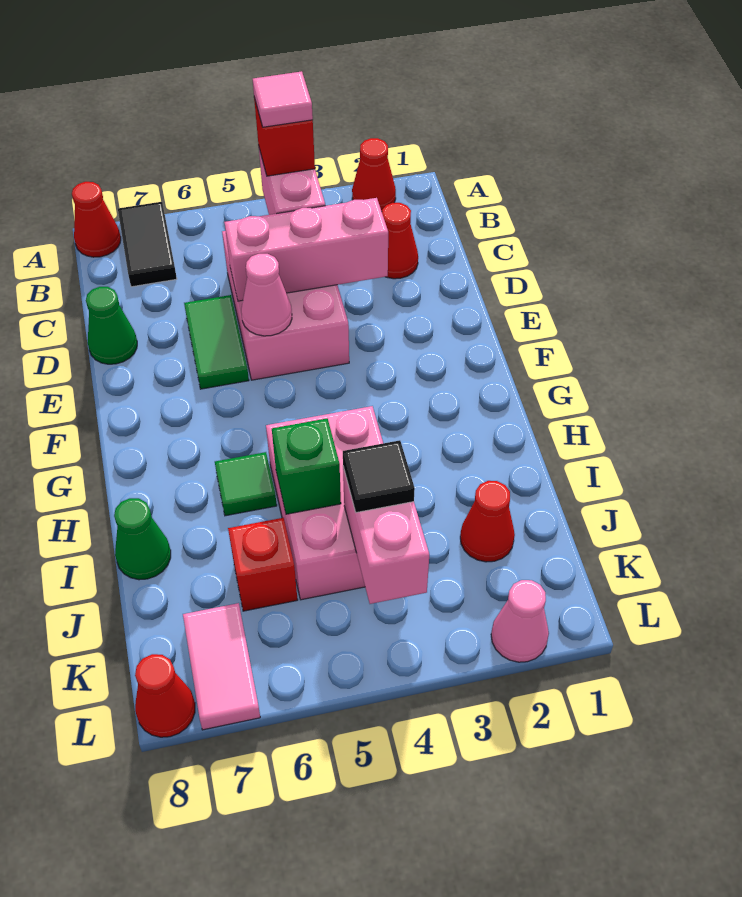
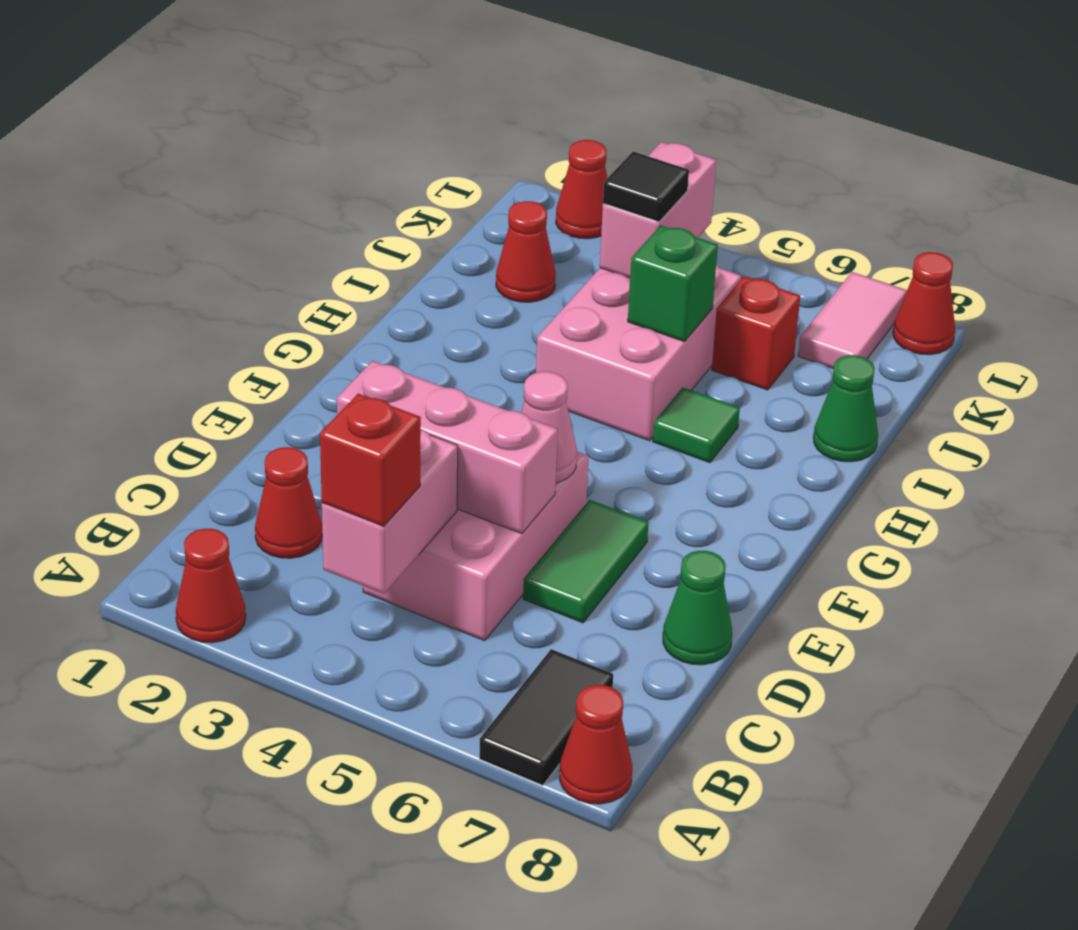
pink 1x1 tile [253,71,313,127] -> none
pink 1x1 cone [491,580,549,662] -> red 1x1 cone [556,140,607,239]

